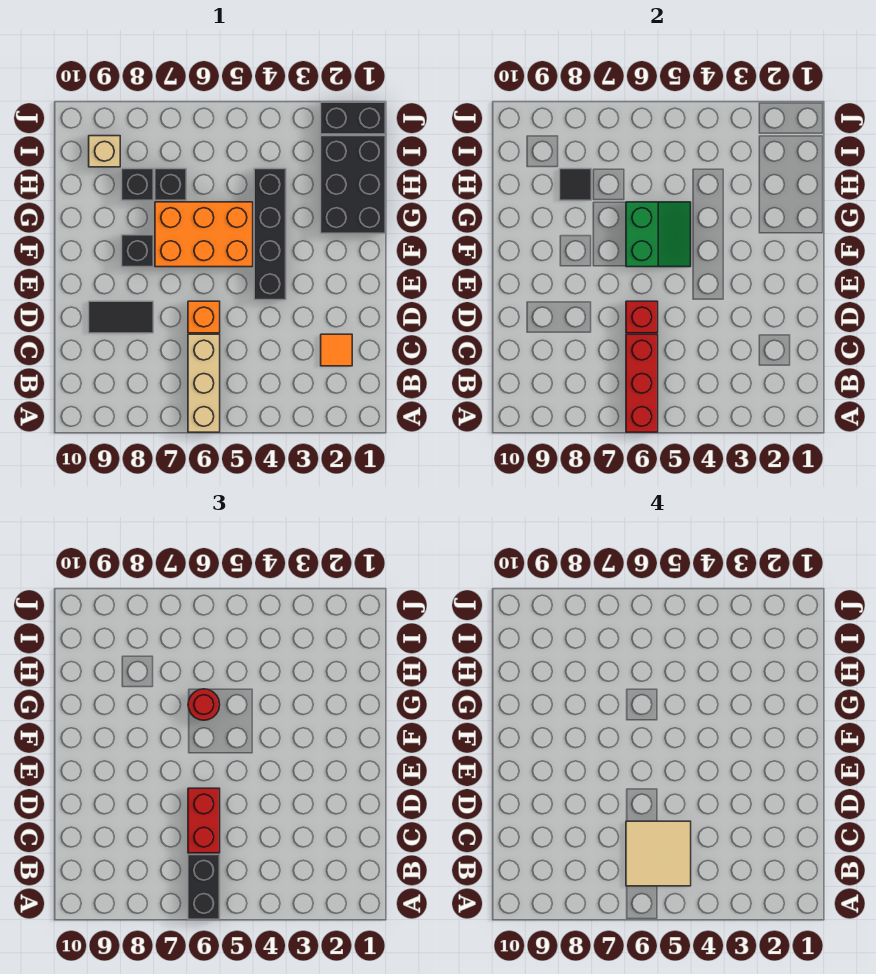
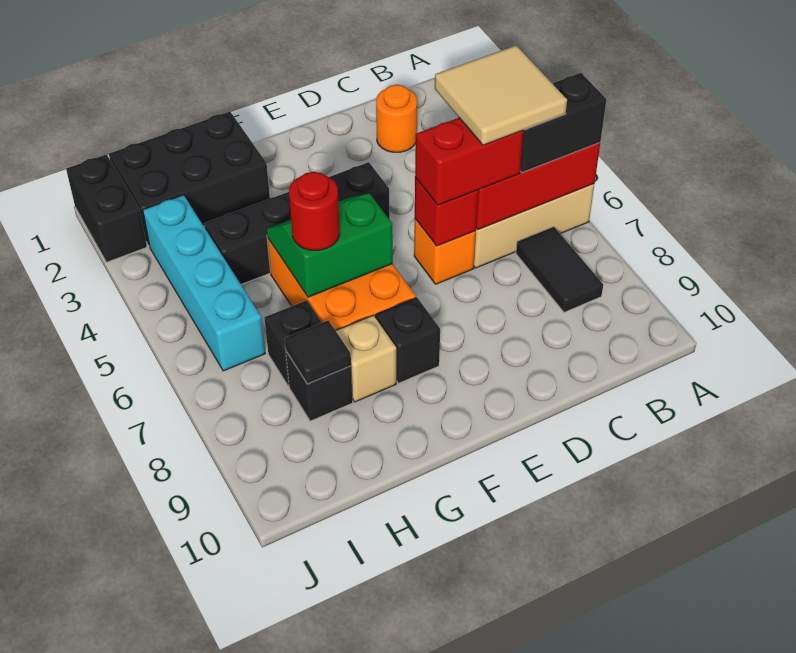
orange 1x1 tile [321,334,352,366] -> orange 1x1 round brick [376,85,417,152]
black 1x2 tile [89,301,153,333] -> black 1x2 tile moved to [516,227,603,312]
none -> cyan 1x4 brick [143,195,265,371]
tan 1x1 brick [89,136,120,167] -> tan 1x1 brick moved to [336,315,396,402]

